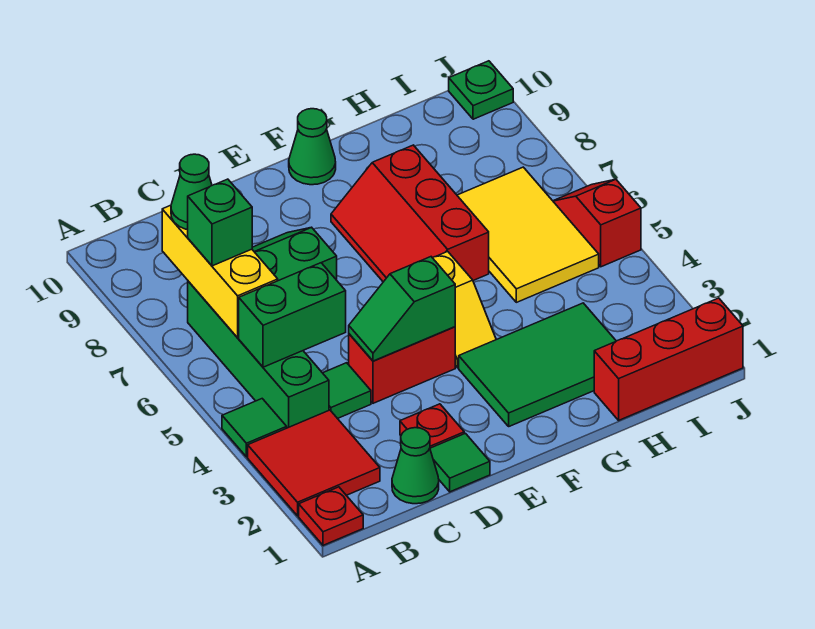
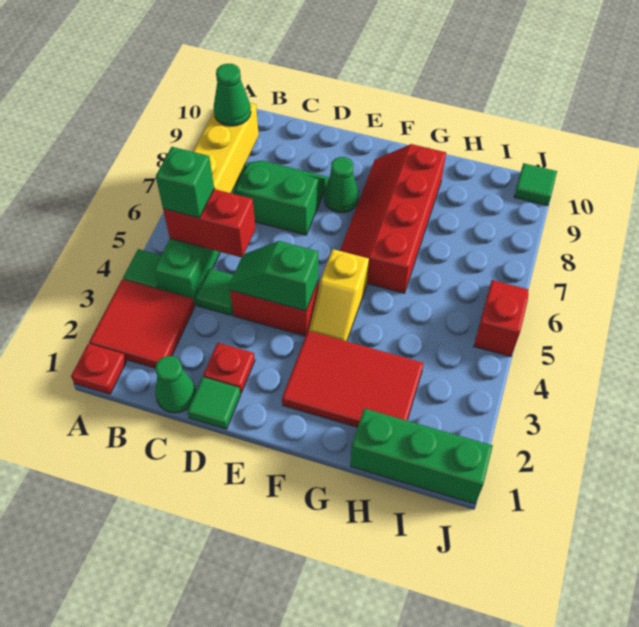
green 1x2 brick [239,263,346,367] -> red 1x2 brick [163,189,255,257]
green 1x1 brick [188,179,252,266] -> green 1x1 brick moved to [156,147,214,218]
green 2x3 tile [459,303,616,426] -> red 2x3 tile [282,331,424,427]
red 2x3 slope [331,145,489,282] -> red 2x4 slope [340,144,446,293]
green 1x1 cone [289,109,336,185] -> green 1x1 cone moved to [324,157,359,213]
red 1x3 brick [594,298,743,420] -> green 1x3 brick [350,408,493,504]
yellow 2x3 tile [457,167,599,302] -> none
green 1x1 plate [449,61,513,119] -> green 1x1 tile [514,163,557,206]

